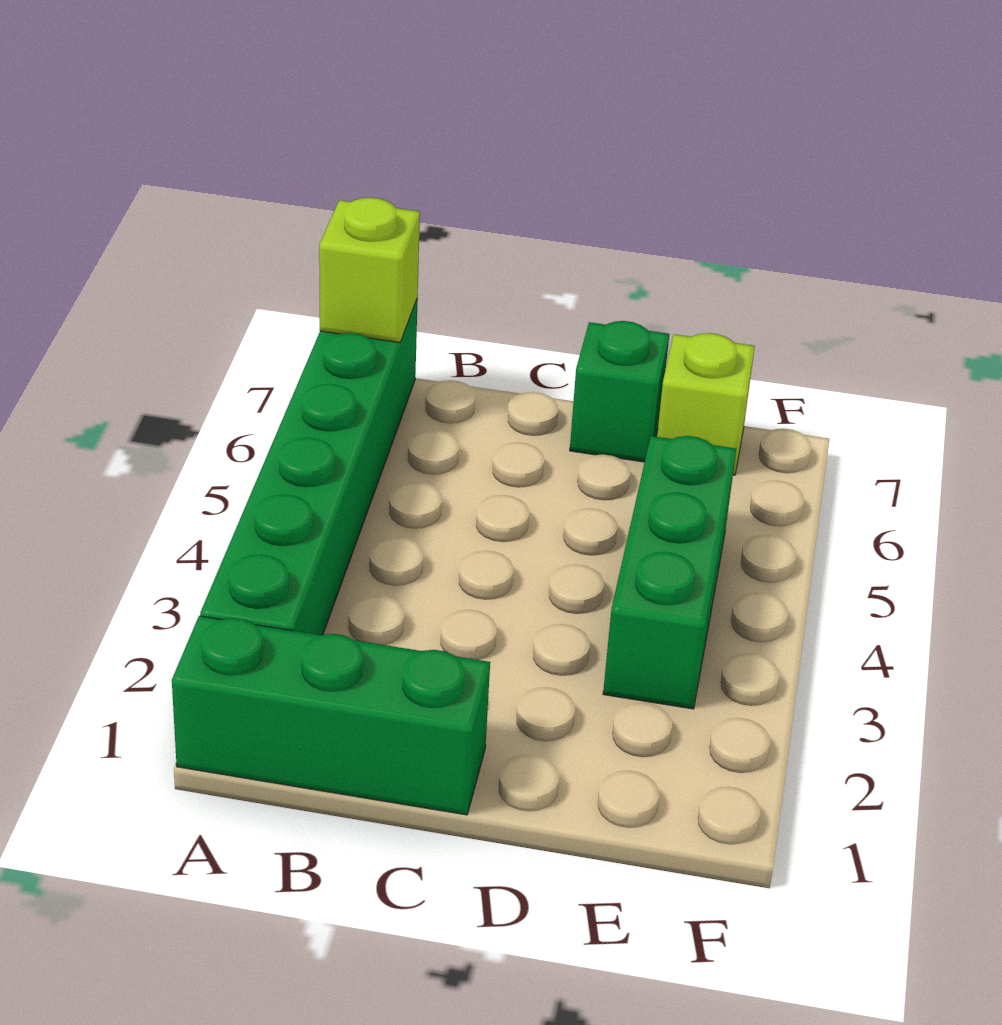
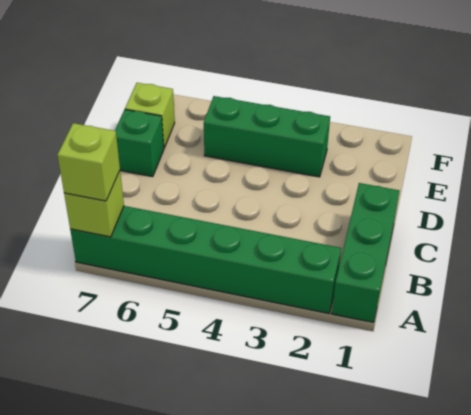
none -> lime 1x1 brick [58,123,120,201]

